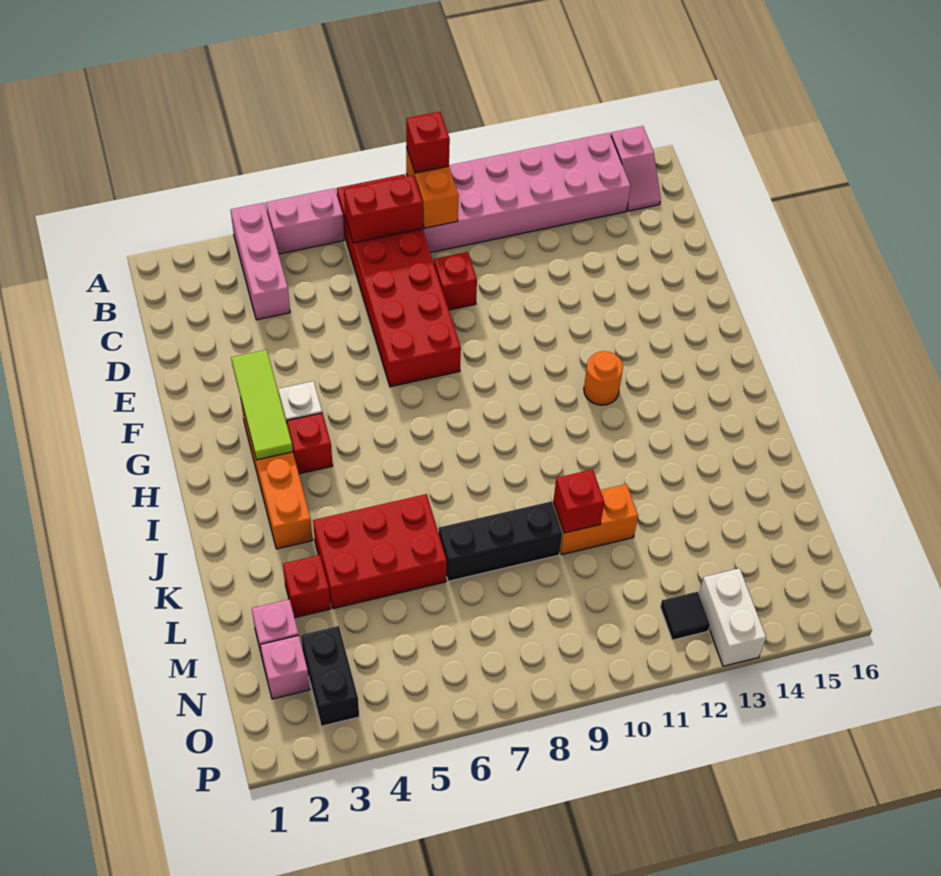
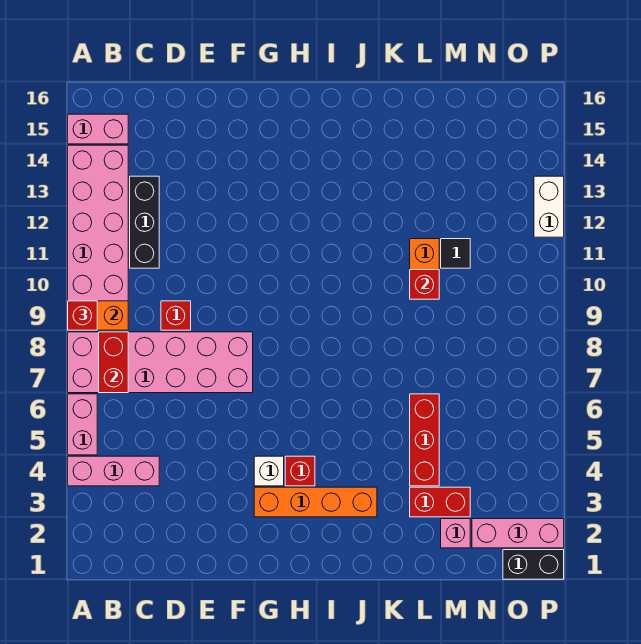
red 2x6 brick [337,174,461,387] -> pink 2x6 brick [68,332,253,393]
pink 1x2 slope [611,126,661,211] -> pink 1x2 brick [68,114,128,144]
lime 1x3 tile [231,350,293,460] -> none
orange 1x1 round brick [584,351,623,405] -> none
red 2x3 brick [313,494,447,609] -> red 1x3 brick [410,394,439,486]
red 1x1 brick [283,555,331,618] -> red 1x2 brick [410,487,470,517]
black 1x3 brick [439,501,562,581] -> black 1x3 brick moved to [130,176,159,268]
pink 1x1 brick [261,636,310,699] -> pink 1x3 brick [472,519,564,548]
black 1x2 brick [301,626,359,726] -> black 1x2 brick moved to [503,550,564,579]
black 1x1 tile [660,592,710,640] -> black 1x1 tile moved to [441,239,470,268]
white 1x2 brick [699,568,766,666] -> white 1x2 brick turned to [534,176,564,237]

